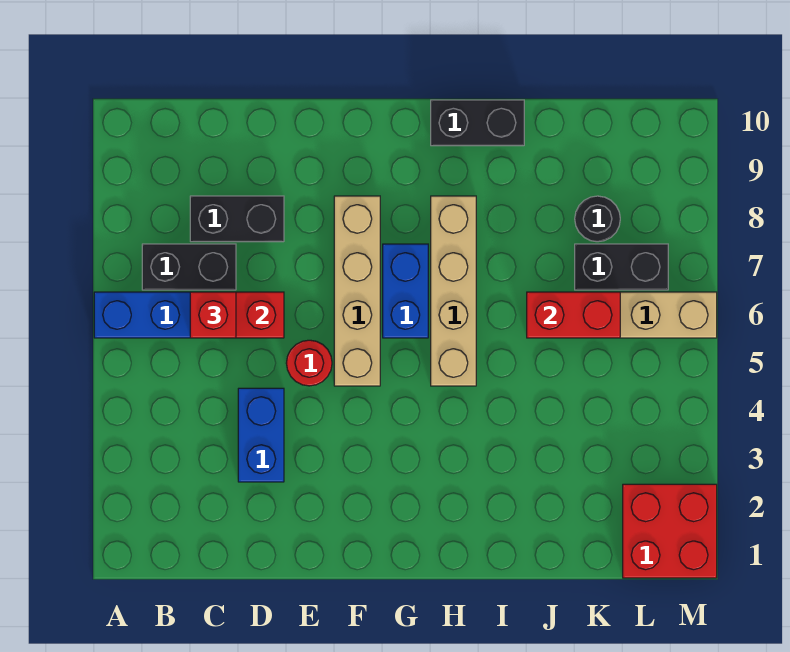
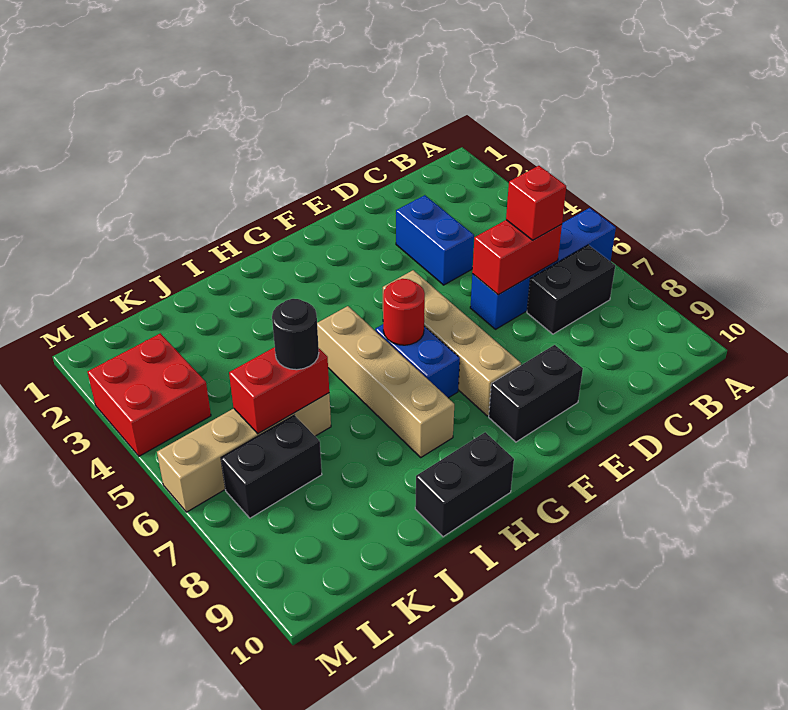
black 1x2 brick [190,196,284,242] -> black 1x2 brick moved to [489,345,583,442]
red 1x1 round brick [286,340,332,386] -> red 1x1 round brick moved to [383,279,425,345]
black 1x1 round brick [575,196,620,242] -> black 1x1 round brick moved to [272,299,319,370]
red 2x2 brick [623,484,717,578] -> red 2x2 brick moved to [88,333,211,456]

